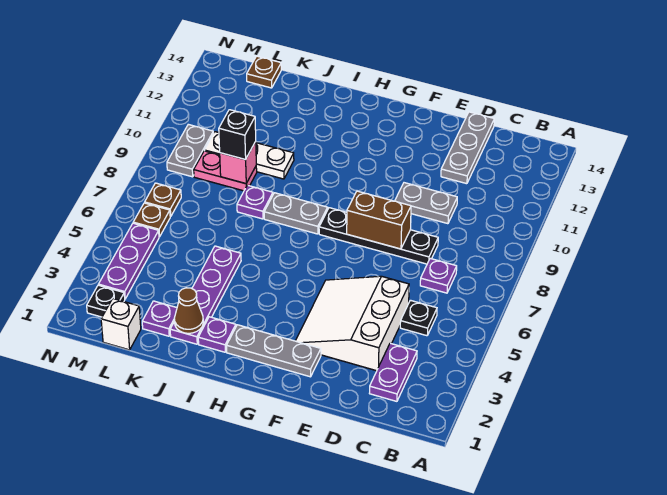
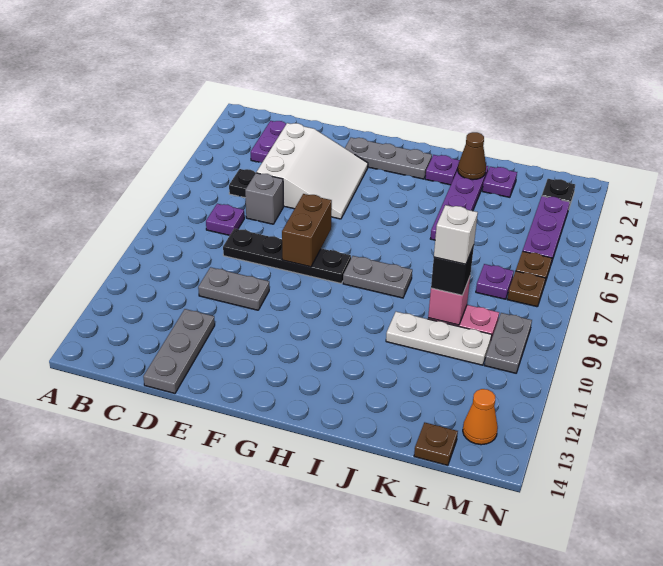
none -> grey 1x1 brick [245,173,283,224]
brown 1x2 brick [347,191,411,249] -> brown 1x2 brick turned to [282,194,332,267]
purple 1x1 plate [237,185,273,219] -> purple 1x1 plate moved to [476,264,514,299]
white 1x1 brick [101,298,141,350] -> white 1x1 brick moved to [434,205,478,264]
none -> orange 1x1 cone [463,389,498,445]

